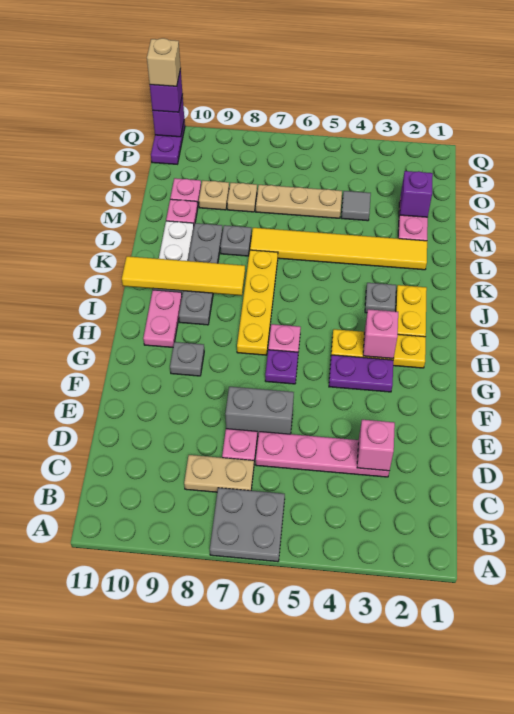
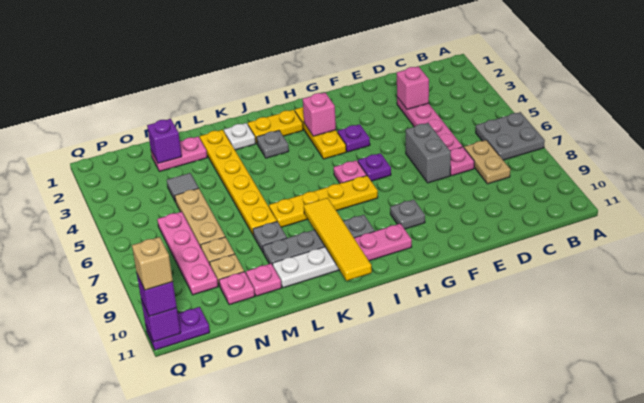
purple 1x2 plate [329,355,393,392] -> purple 1x1 plate [338,124,370,152]
none -> white 1x1 plate [224,123,256,150]
yellow 1x6 tile [250,228,427,270] -> yellow 1x6 plate [200,130,277,236]
none -> pink 1x4 plate [157,212,218,295]

